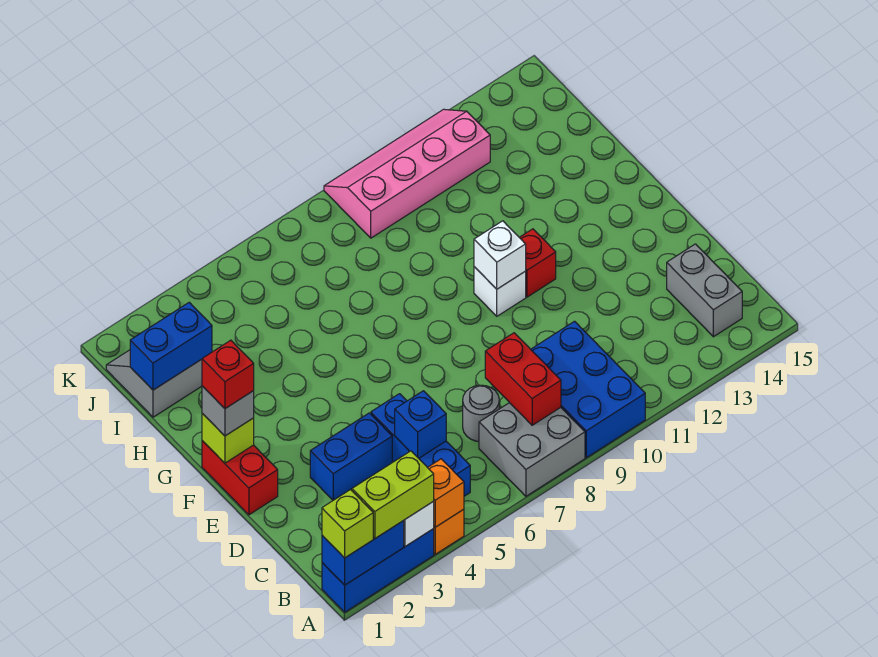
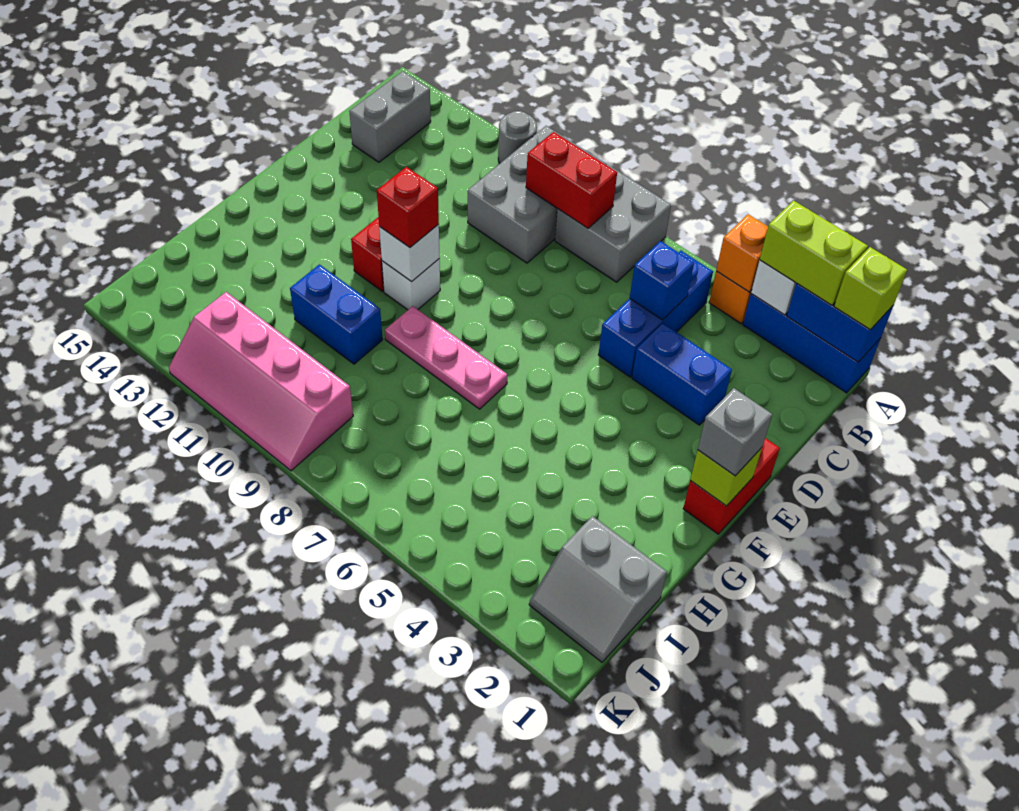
blue 2x3 brick [531,321,645,458] -> grey 2x3 brick [468,126,607,263]
red 1x2 brick [485,333,561,425] -> red 1x2 brick turned to [526,132,617,228]
grey 1x1 round brick [463,385,499,442] -> grey 1x1 round brick moved to [498,111,537,163]
red 1x1 brick [202,340,254,409] -> red 1x1 brick moved to [377,167,439,248]
none -> pink 1x3 plate [385,306,508,409]
blue 1x2 brick [130,302,212,390] -> blue 1x2 brick moved to [290,264,383,364]

